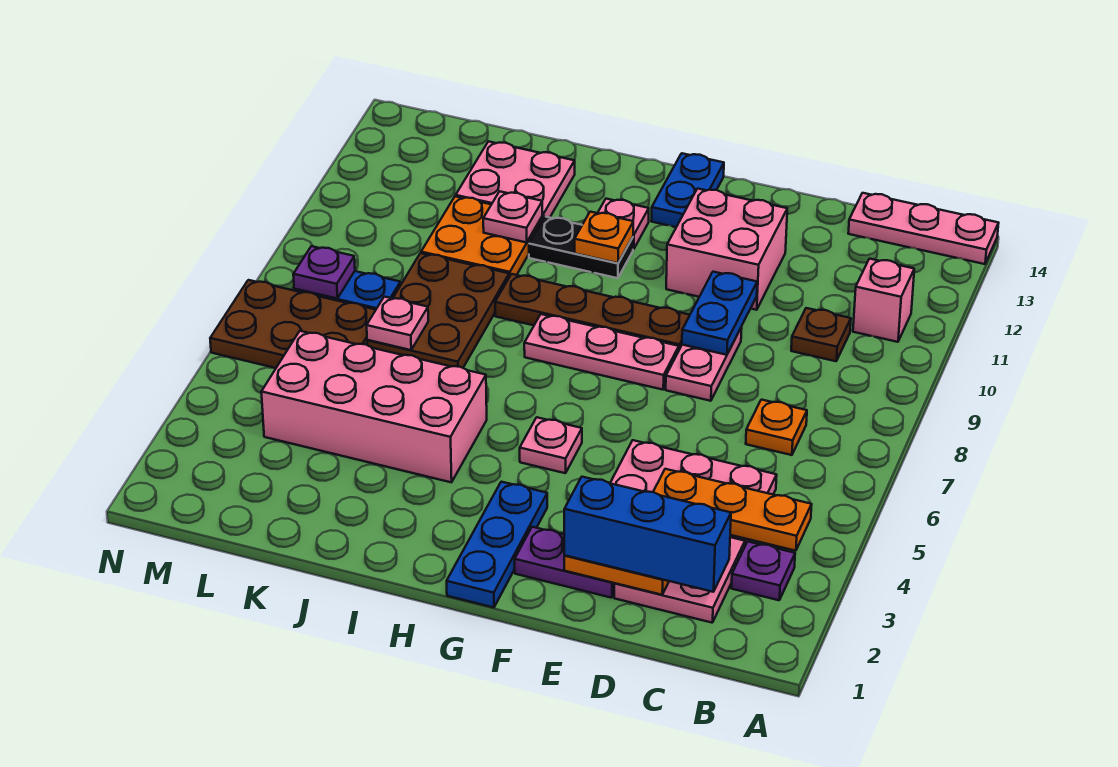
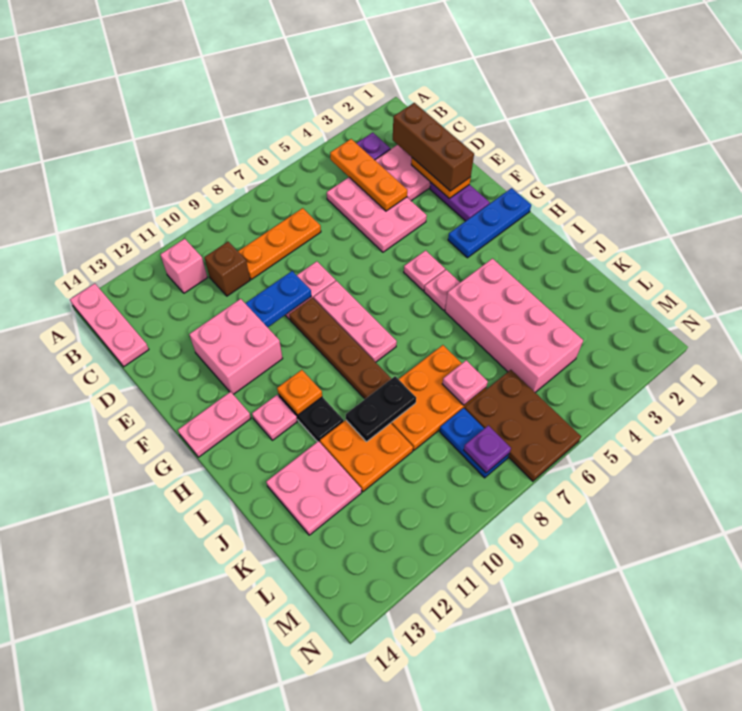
blue 1x3 brick [564,477,731,592] -> brown 1x3 brick [393,103,474,191]
orange 1x1 plate [746,400,807,455] -> orange 1x3 plate [238,208,321,279]
brown 1x1 plate [791,308,851,361] -> brown 1x1 brick [204,242,250,296]
blue 1x2 plate [651,153,724,227] -> pink 1x2 plate [178,392,251,457]
brown 2x3 plate [367,253,509,368] -> orange 2x3 plate [391,345,486,450]
none -> black 1x2 plate [346,376,416,442]
pink 1x1 plate [483,191,542,242] -> pink 1x1 plate moved to [424,270,460,310]

